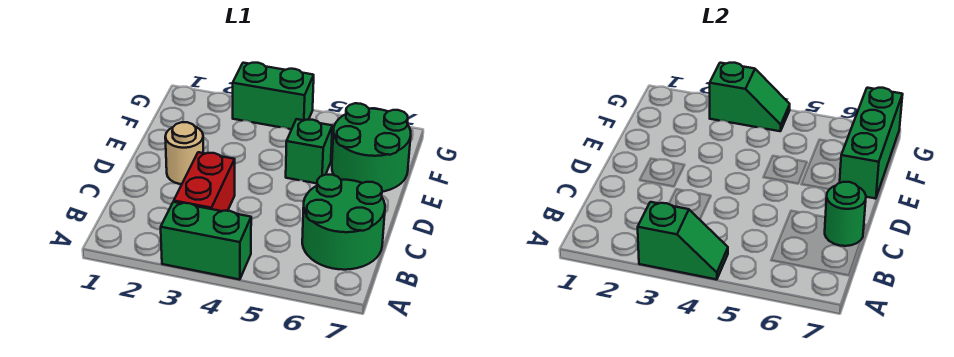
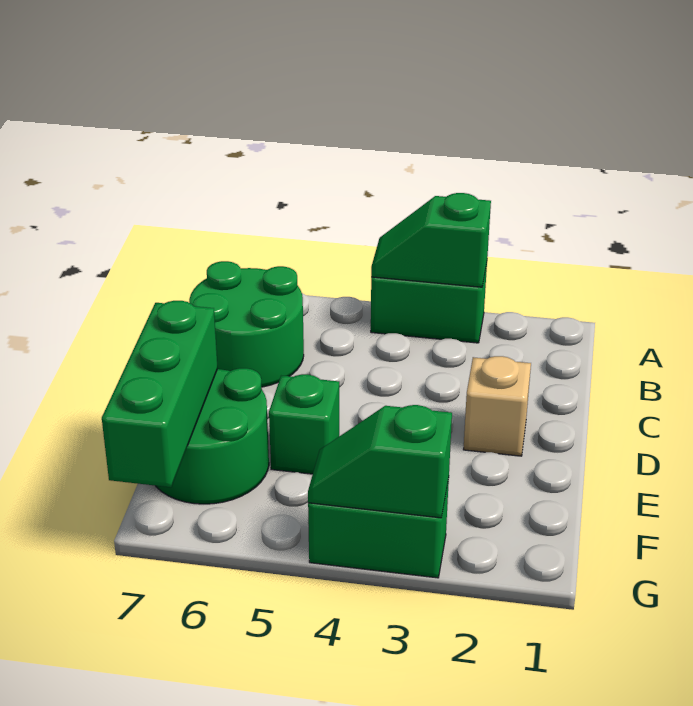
red 1x2 brick [174,152,235,211] -> none
green 1x1 round brick [825,182,866,246] -> none
tan 1x1 round brick [165,122,203,184] -> tan 1x1 brick [463,356,531,456]

